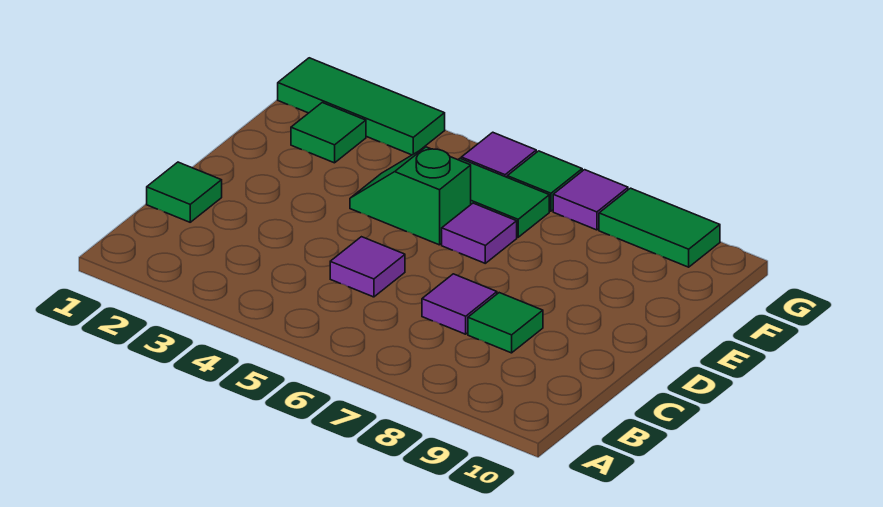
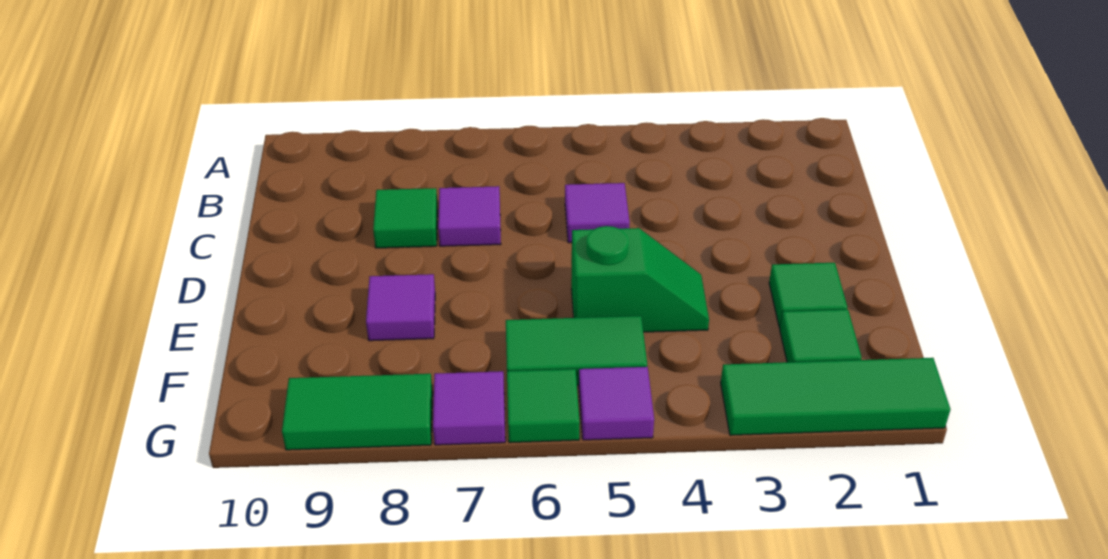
green 1x1 tile [147,162,222,222] -> green 1x1 tile moved to [769,263,847,328]
purple 1x1 tile [442,203,517,263] -> purple 1x1 tile moved to [366,274,435,341]

